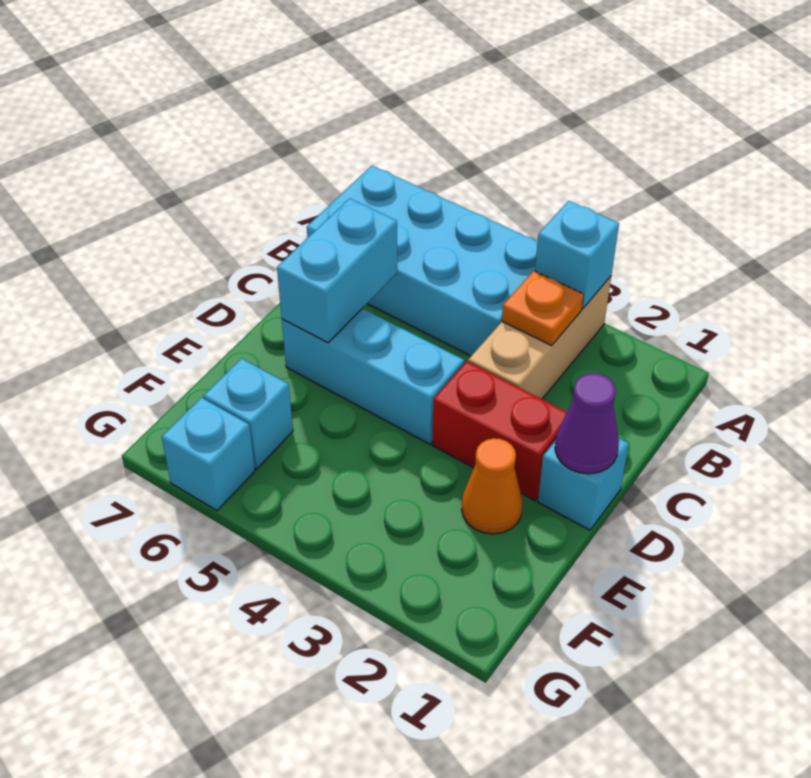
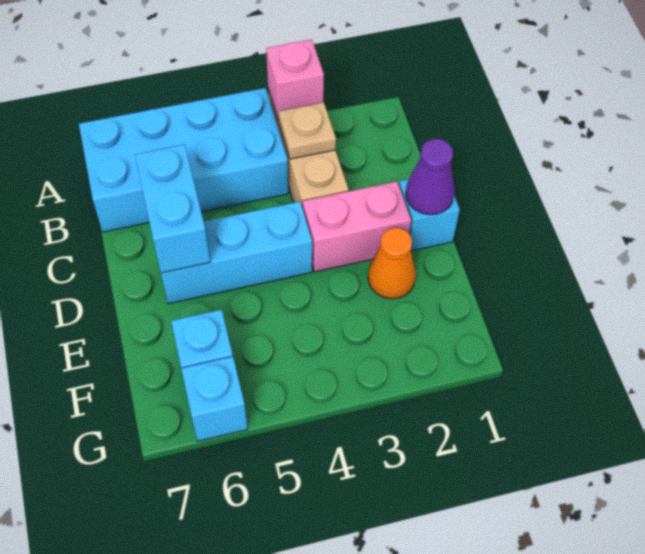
cyan 1x1 brick [535,201,619,309] -> pink 1x1 brick [266,40,324,121]
orange 1x1 plate [502,271,584,345] -> tan 1x1 plate [279,102,336,159]
red 1x2 brick [432,361,567,501] -> pink 1x2 brick [303,182,411,272]

